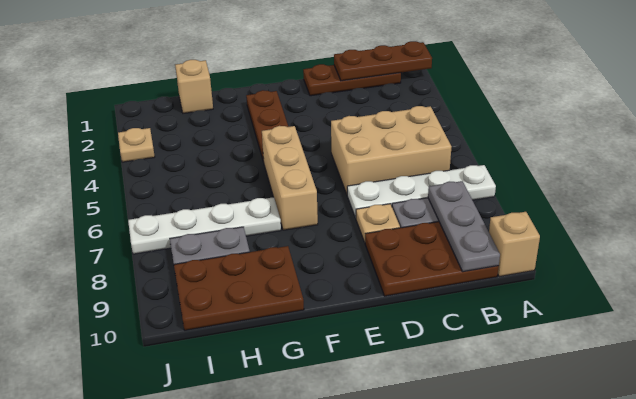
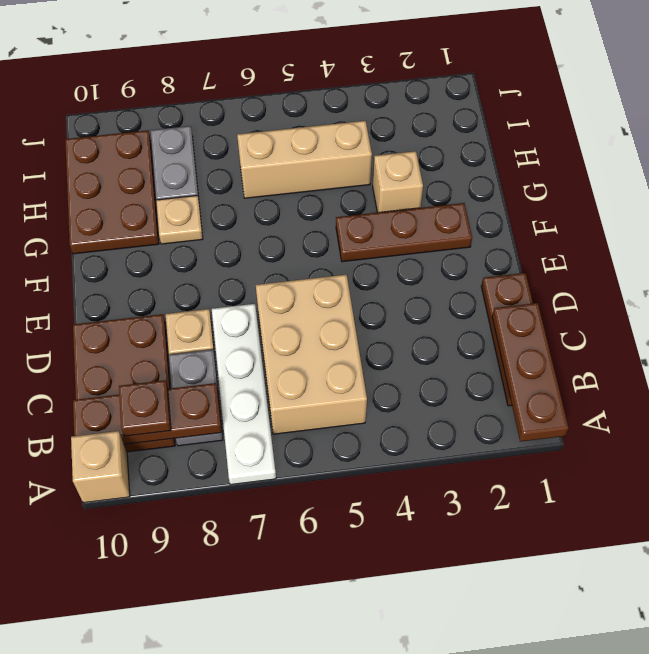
grey 1x3 plate [428,181,500,272] -> brown 1x3 plate [73,383,222,444]
none -> brown 1x1 plate [119,380,171,436]
tan 1x3 brick [262,126,318,230] -> tan 1x3 brick moved to [237,121,372,198]
white 1x4 plate [128,197,281,254] -> none
tan 1x1 brick [175,60,213,113] -> tan 1x1 brick moved to [373,151,423,213]
tan 1x1 plate [118,128,155,162] -> tan 1x1 plate moved to [156,195,203,244]

